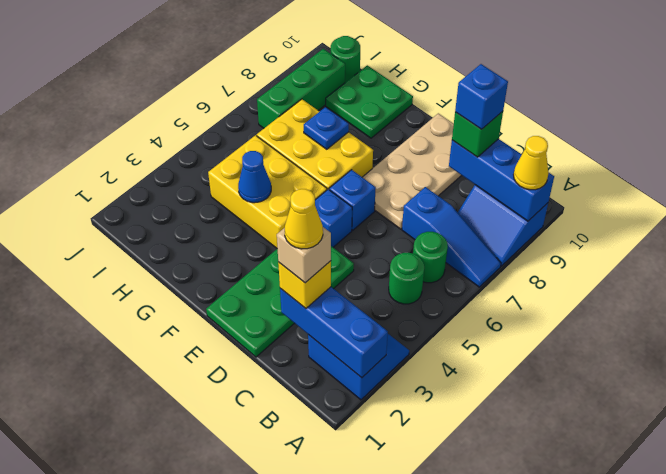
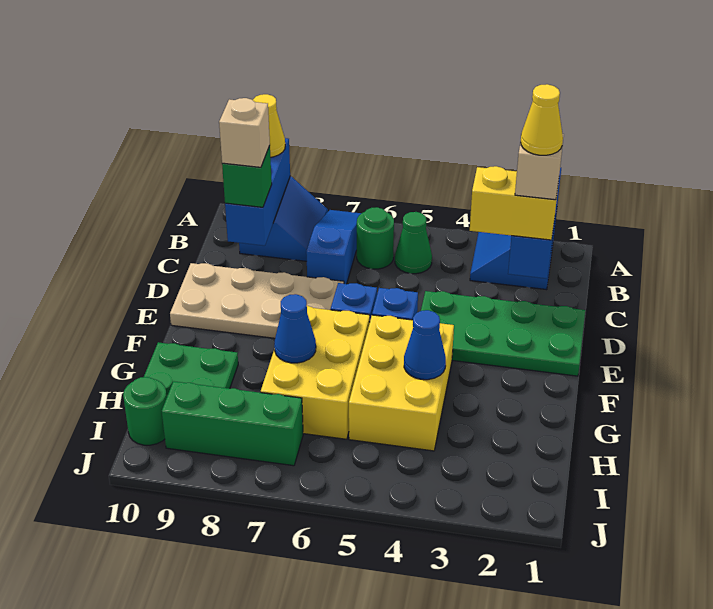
green 1x1 round brick [389,253,424,304] -> green 1x1 cone [395,212,432,274]
yellow 1x1 brick [278,261,331,308] -> yellow 1x2 brick [470,166,558,240]
blue 1x1 brick [455,64,508,129] -> tan 1x1 brick [219,98,270,167]
blue 1x1 plate [304,107,349,149] -> blue 1x1 cone [274,294,316,363]

